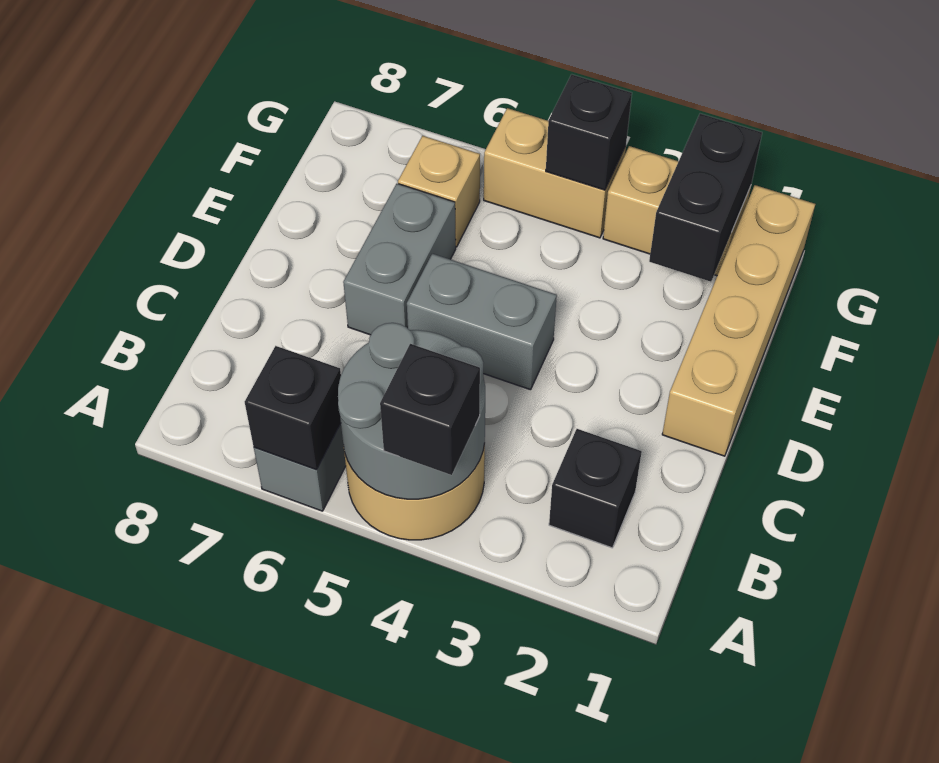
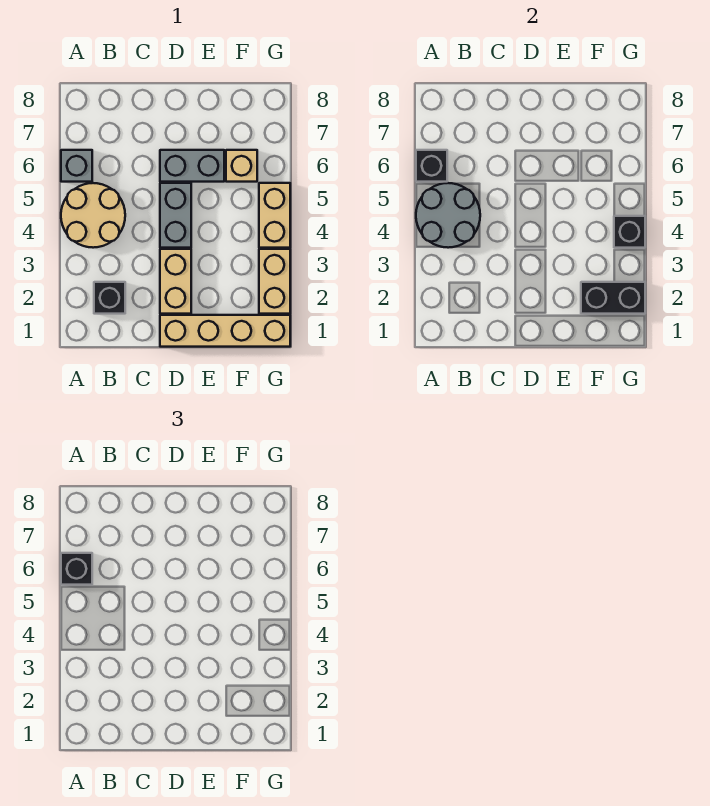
black 1x1 brick [380,344,480,475] -> black 1x1 brick moved to [61,553,92,585]
none -> tan 1x2 brick [160,249,191,314]

